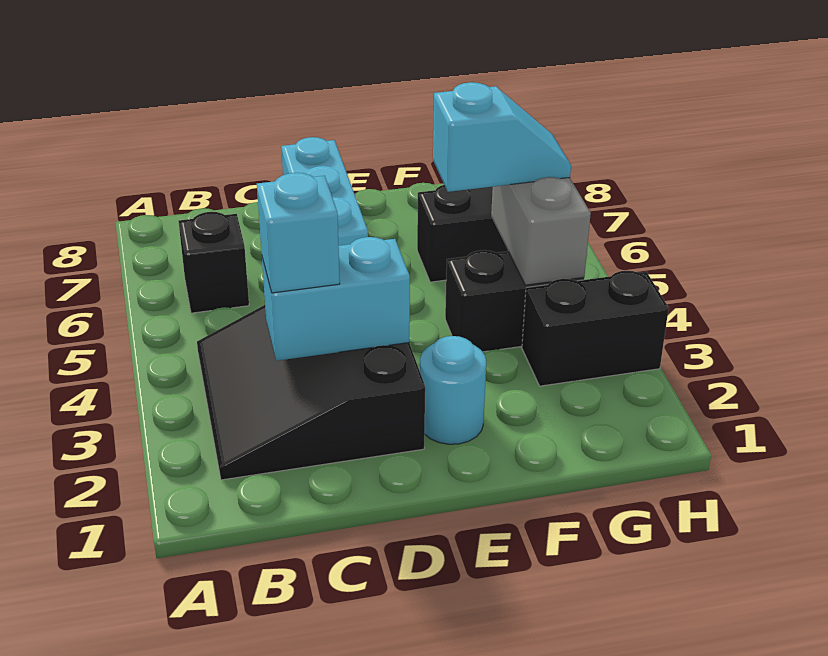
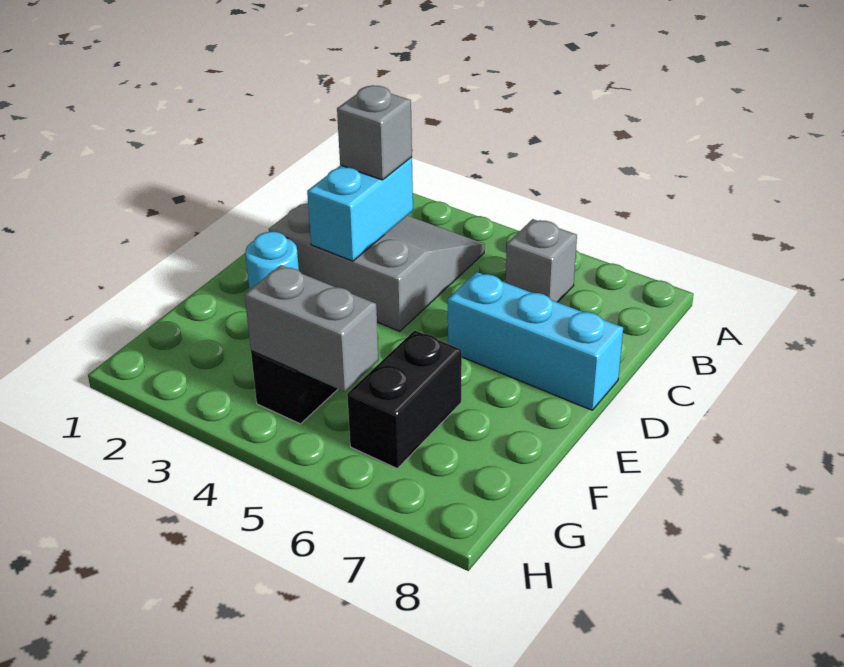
black 3x3 slope [197,305,425,480] -> grey 3x3 slope [269,204,485,331]
black 1x1 brick [179,212,249,313] -> grey 1x1 brick [505,219,577,302]
cyan 1x1 brick [257,173,340,293] -> grey 1x1 brick [337,85,412,180]
cyan 1x2 slope [433,82,571,192] -> none
black 1x2 brick [522,271,669,386] -> none

